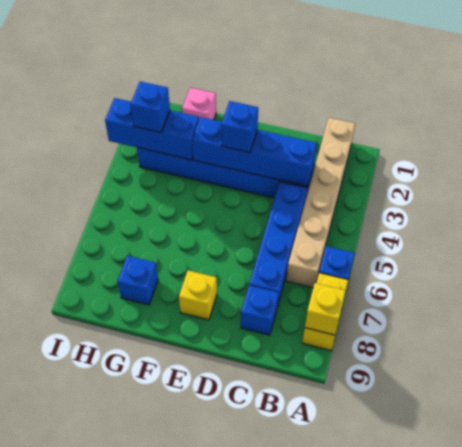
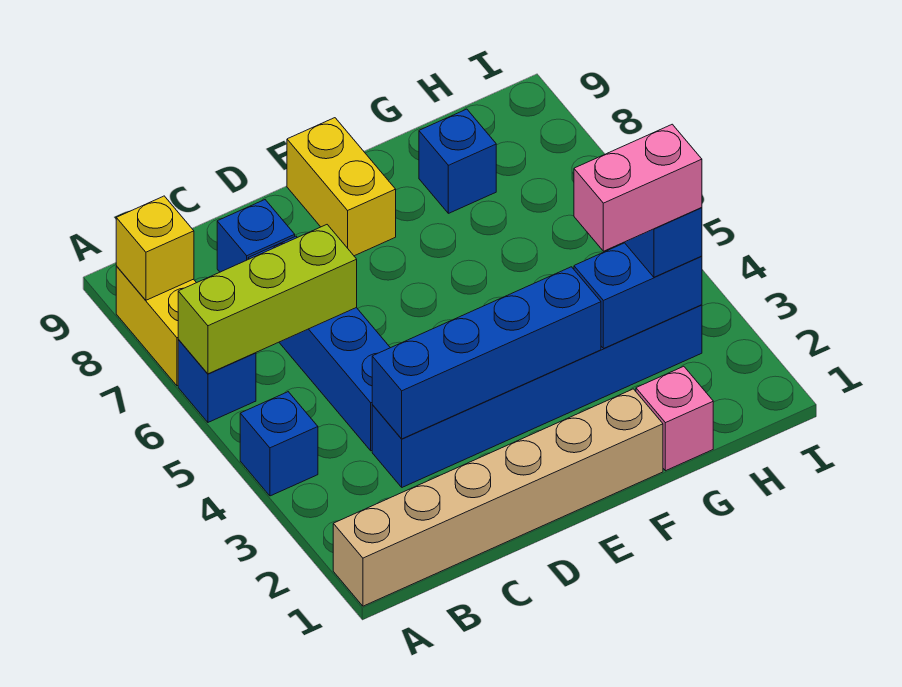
none -> lime 1x3 brick [178,225,357,374]
tan 1x6 brick [286,118,355,288] -> tan 1x6 brick turned to [333,389,663,606]
blue 1x1 brick [221,101,258,152] -> blue 1x1 brick moved to [240,392,318,496]
yellow 1x1 brick [179,270,217,320] -> yellow 1x2 brick [287,118,396,256]
blue 1x3 brick [105,98,199,160] -> blue 1x2 brick [574,243,702,349]
none -> pink 1x2 brick [574,124,702,251]

